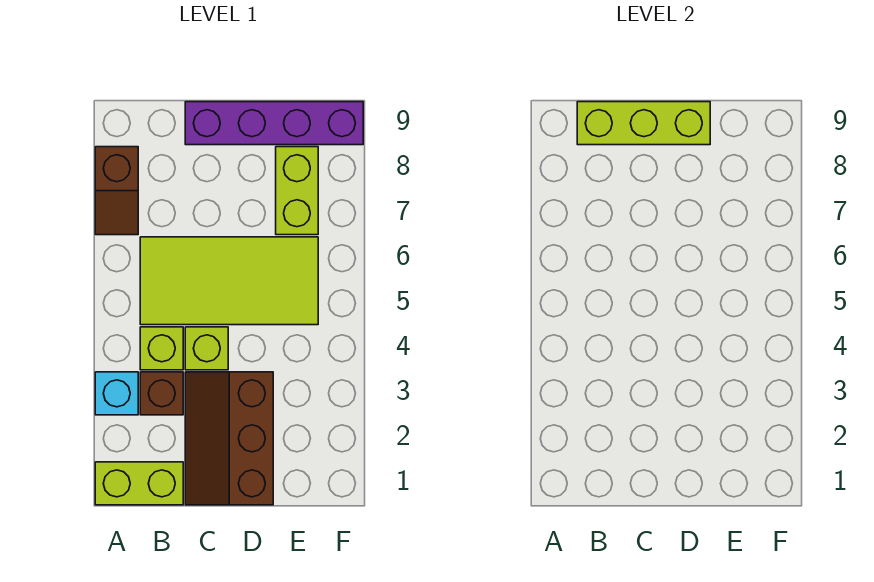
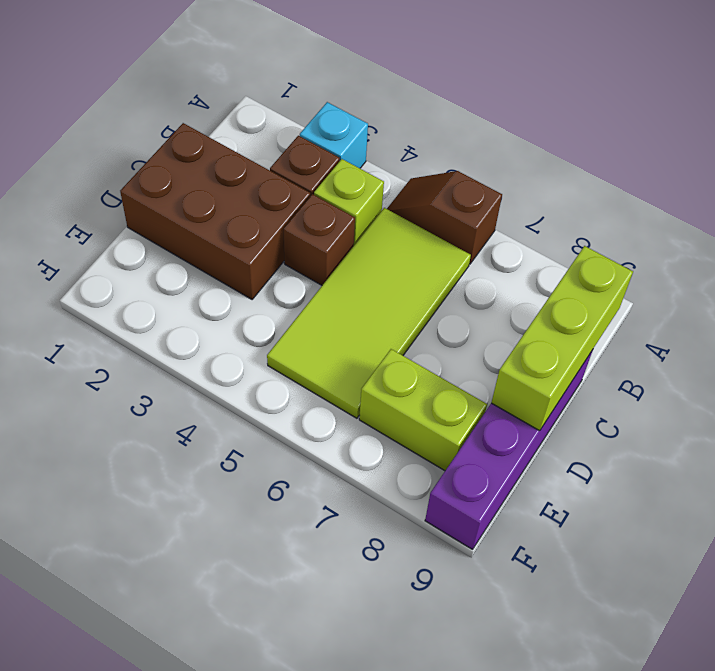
lime 1x2 brick [95,462,183,505] -> none
brown 1x2 slope [95,147,138,235] -> brown 1x2 slope moved to [387,171,502,264]
brown 2x3 slope [185,372,273,505] -> brown 2x3 brick [120,123,310,299]
lime 1x1 brick [185,327,228,370] -> brown 1x1 brick [284,194,355,285]

